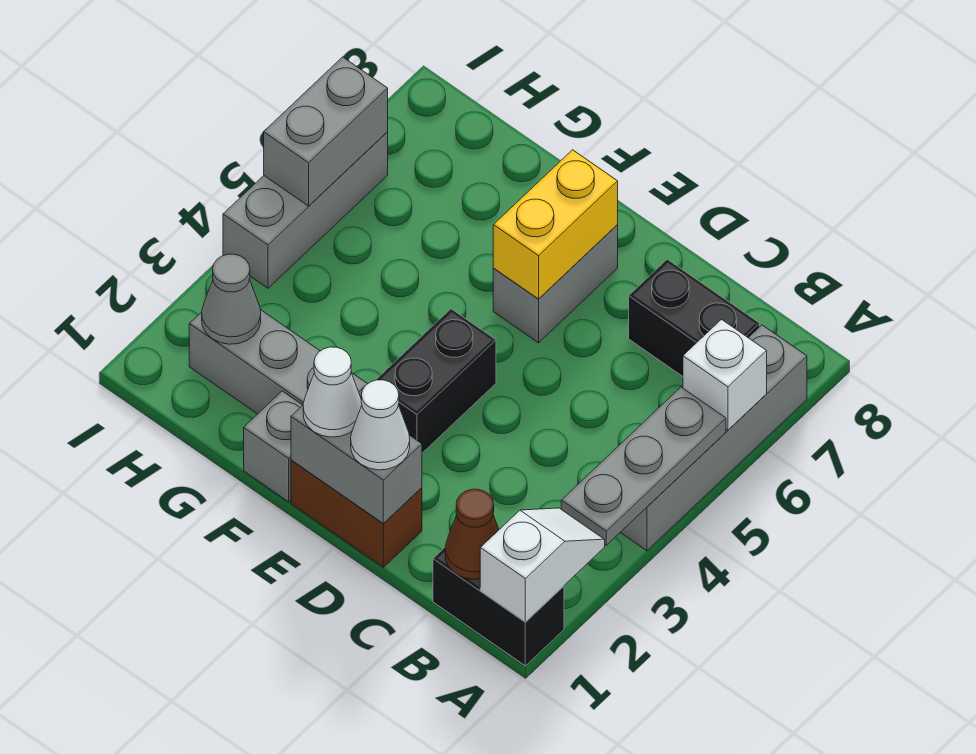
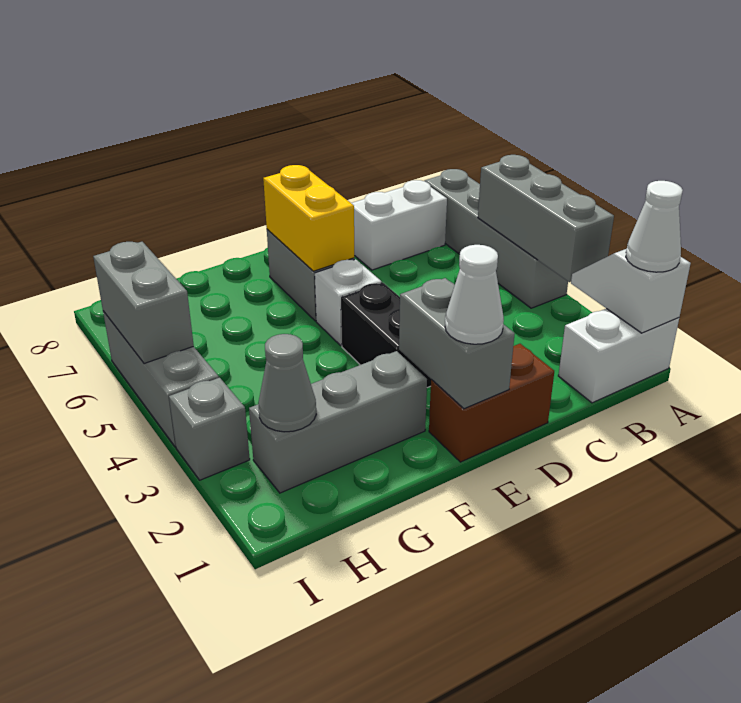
black 1x2 brick [433,548,564,666] -> white 1x2 brick [558,309,679,403]
grey 1x3 plate [561,387,726,545] -> grey 1x3 brick [478,155,614,282]
white 1x1 brick [683,320,767,430] -> white 1x1 brick moved to [315,259,382,346]
brown 1x1 cone [445,489,499,579] -> none
black 1x2 brick [629,259,760,376] -> white 1x2 brick [351,180,447,270]
grey 1x2 brick [291,405,422,523] -> grey 1x2 brick turned to [399,278,515,409]
white 1x1 cone [351,380,410,470] -> white 1x1 cone moved to [626,181,683,272]
grey 1x1 brick [244,391,302,502] -> grey 1x1 brick moved to [169,378,250,480]

